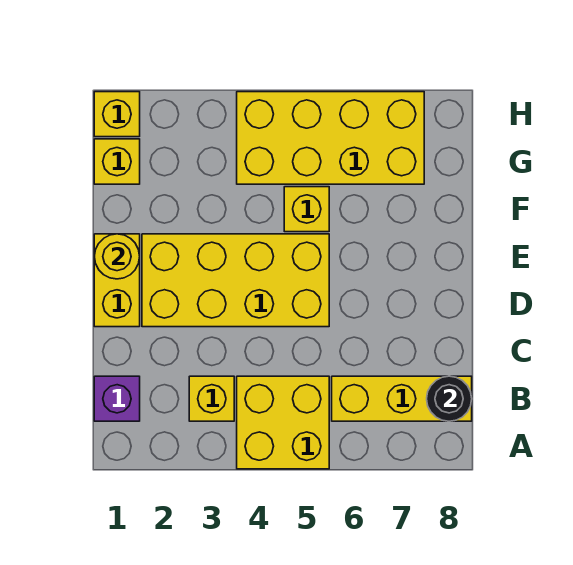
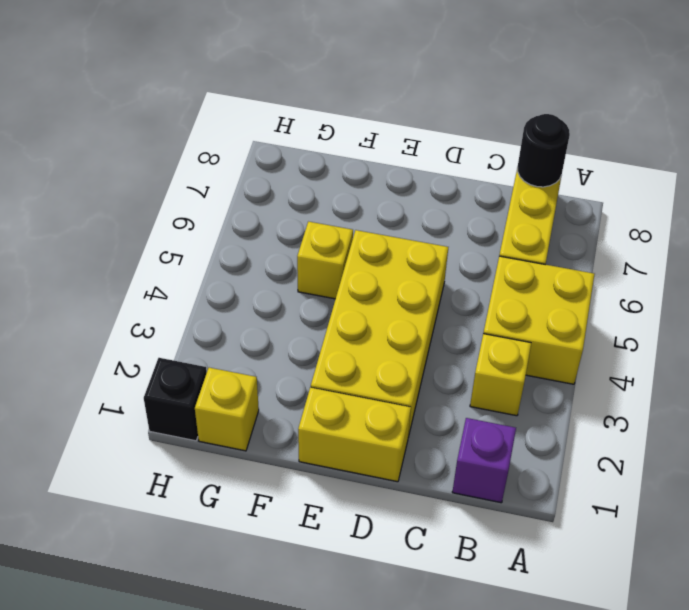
yellow 1x1 round brick [94,234,140,279] -> none
yellow 2x4 brick [237,92,424,184] -> none
yellow 1x1 brick [94,92,140,137] -> black 1x1 brick [144,358,207,441]

